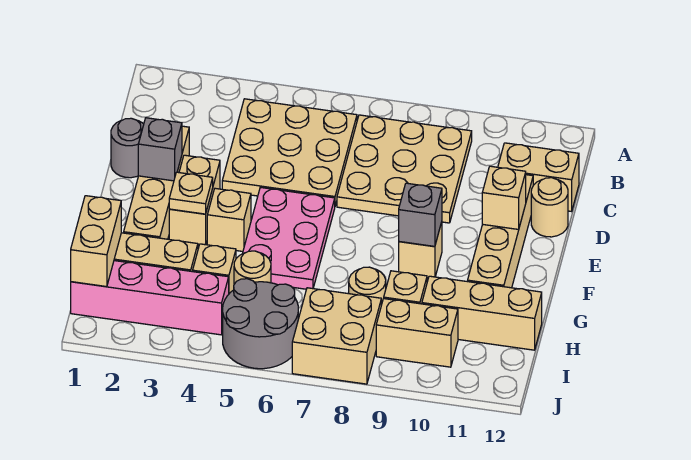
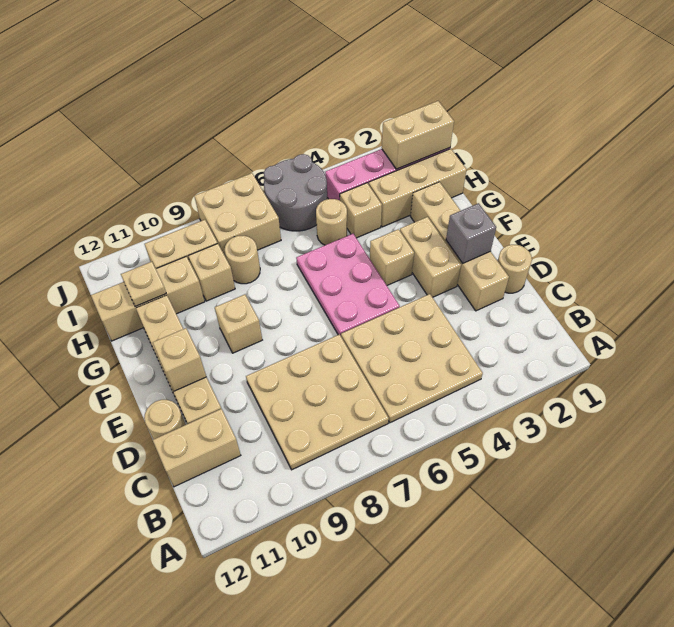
grey 1x1 round brick [111,118,144,178] -> tan 1x1 round brick [498,245,532,293]
tan 1x1 plate [169,172,213,214] -> tan 1x1 plate moved to [121,262,166,307]
grey 1x1 brick [399,183,442,246] -> none
tan 1x2 brick [71,196,121,287] -> tan 1x2 brick turned to [382,101,454,169]

